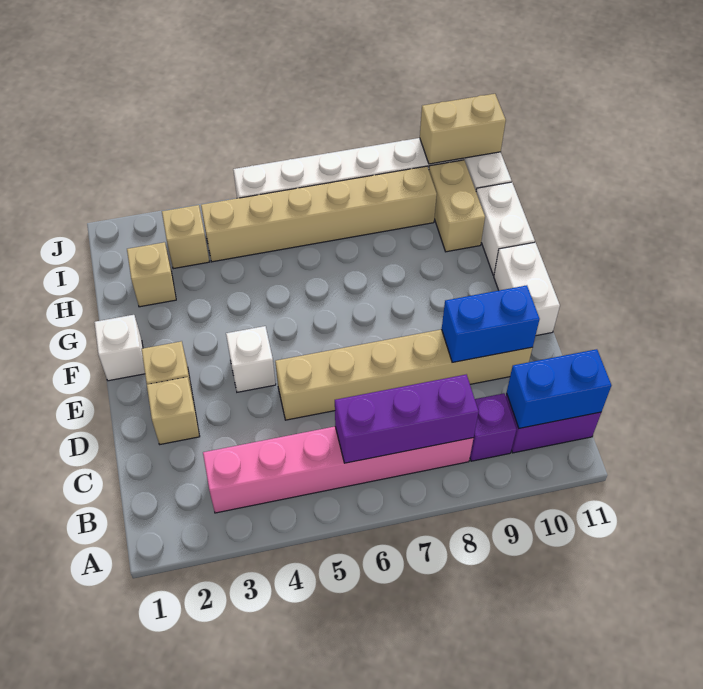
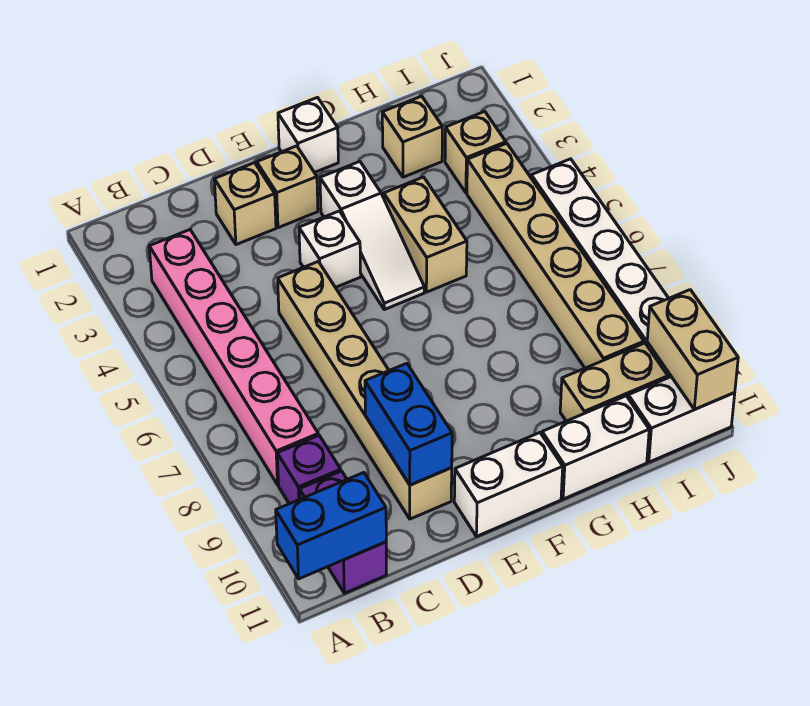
purple 1x3 brick [335,374,479,463] -> none
blue 1x2 brick [507,349,611,428] -> blue 1x2 brick turned to [276,473,386,579]
none -> white 1x3 slope [320,162,424,310]
none -> tan 1x2 brick [384,177,467,292]

